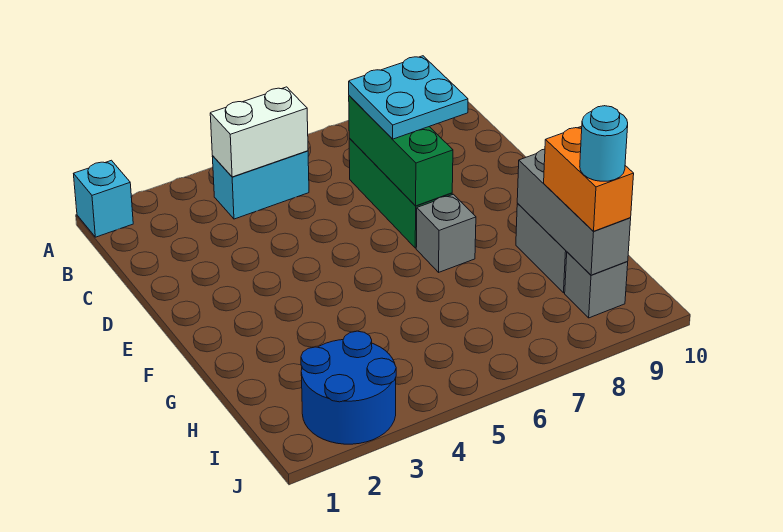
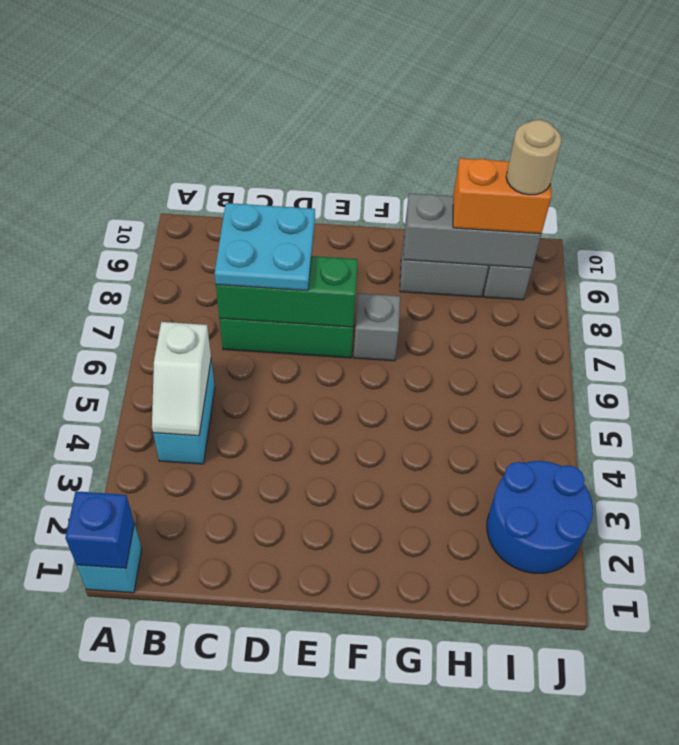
none -> blue 1x1 brick [65,491,135,568]
white 1x2 brick [210,87,308,177] -> white 1x2 slope [152,322,211,436]
cyan 1x1 round brick [580,106,628,181] -> tan 1x1 round brick [506,120,561,195]

